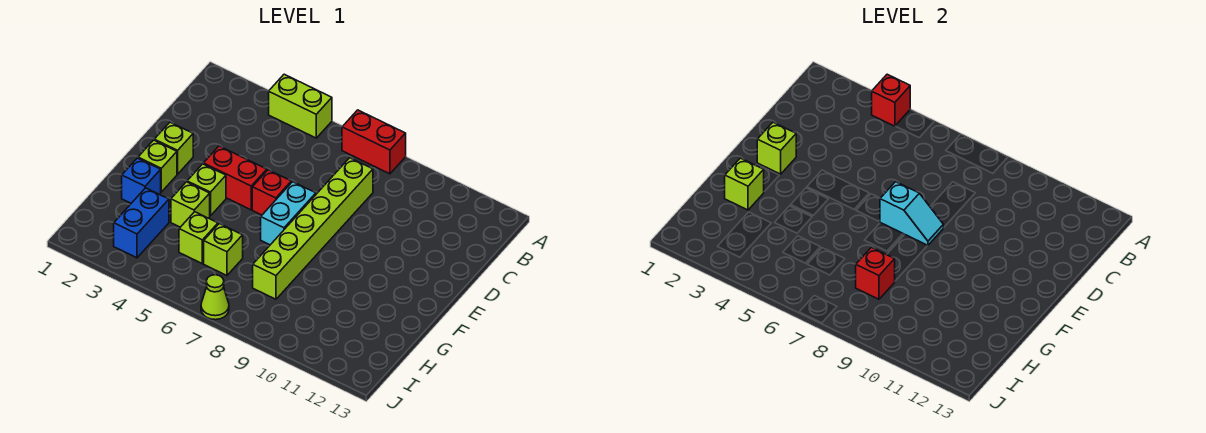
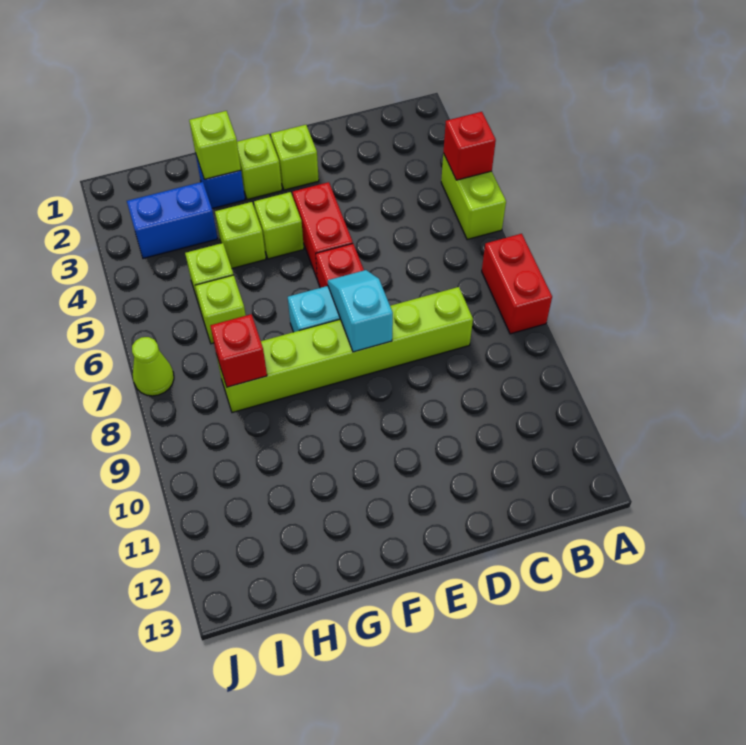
lime 1x1 brick [757,122,796,174] -> none
cyan 1x2 slope [880,182,943,246] -> cyan 1x2 slope turned to [328,270,393,352]

